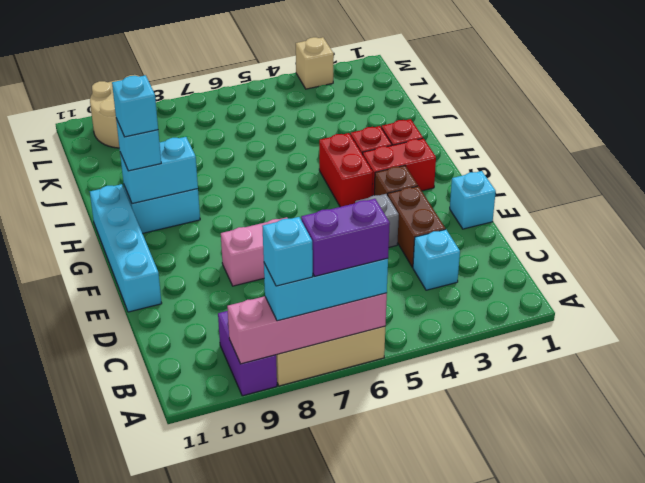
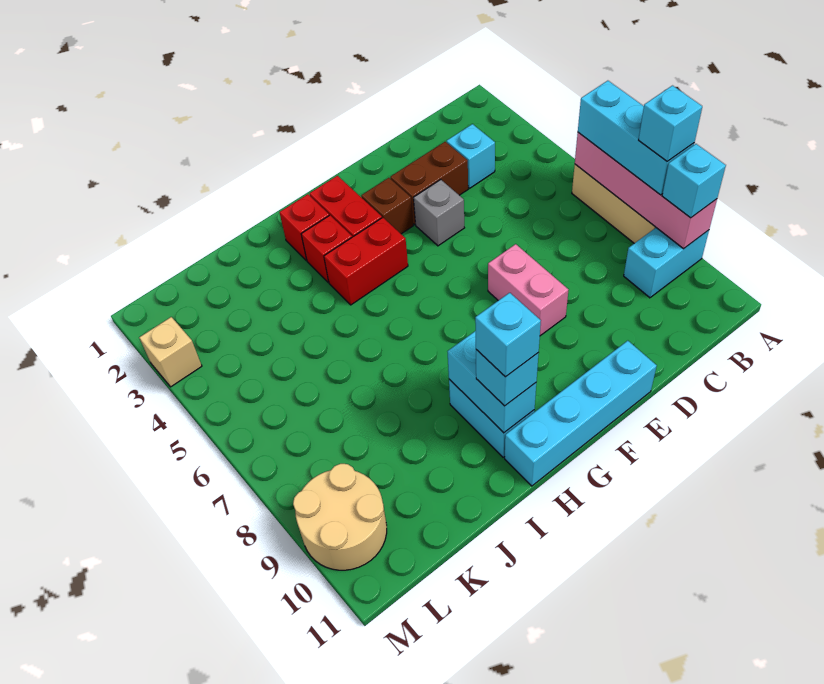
purple 1x2 brick [301,199,390,276] -> none
purple 1x2 brick [218,311,277,396] -> cyan 1x2 brick [624,228,709,298]
cyan 1x1 brick [450,171,496,229] -> cyan 1x1 brick moved to [662,144,726,218]

